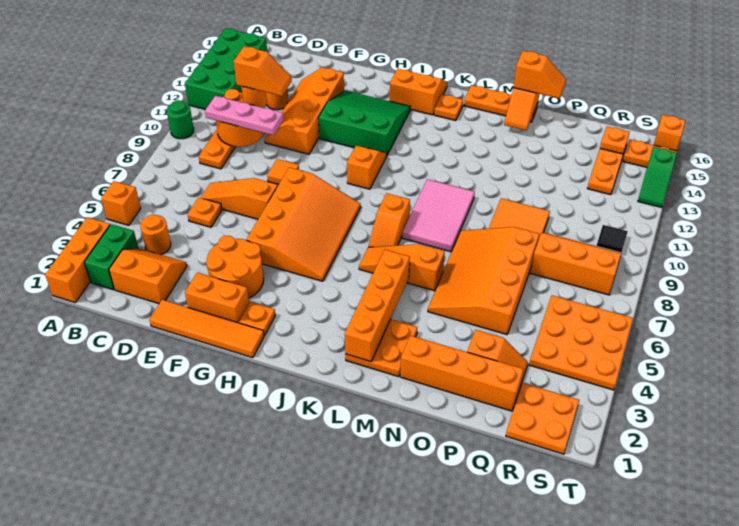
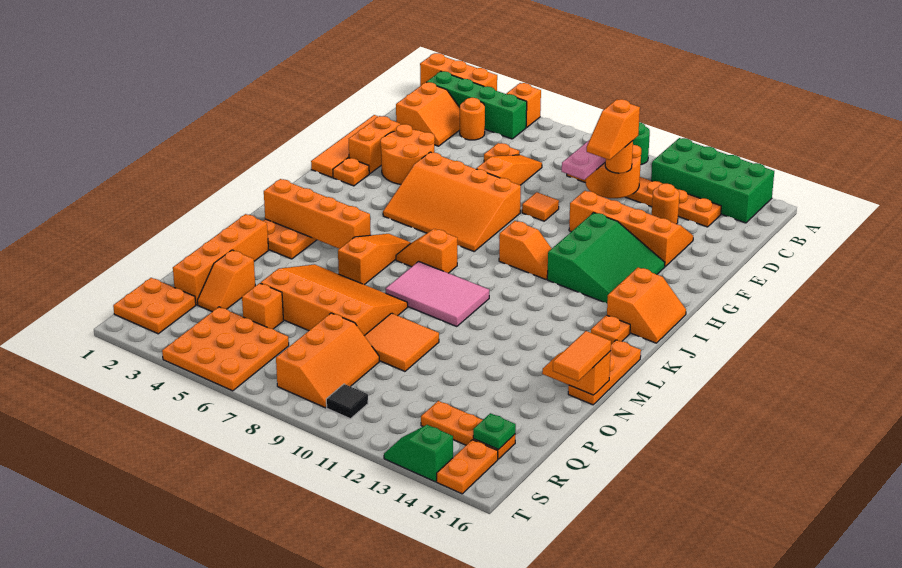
green 1x2 brick [84,224,138,290] -> green 1x4 brick [426,71,527,139]
orange 1x2 slope [514,51,566,98] -> orange 1x2 tile [553,331,611,381]
orange 1x1 plate [600,126,630,154] -> green 1x1 plate [473,413,516,449]
orange 1x1 brick [654,115,686,151] -> orange 1x1 brick moved to [242,283,283,329]

